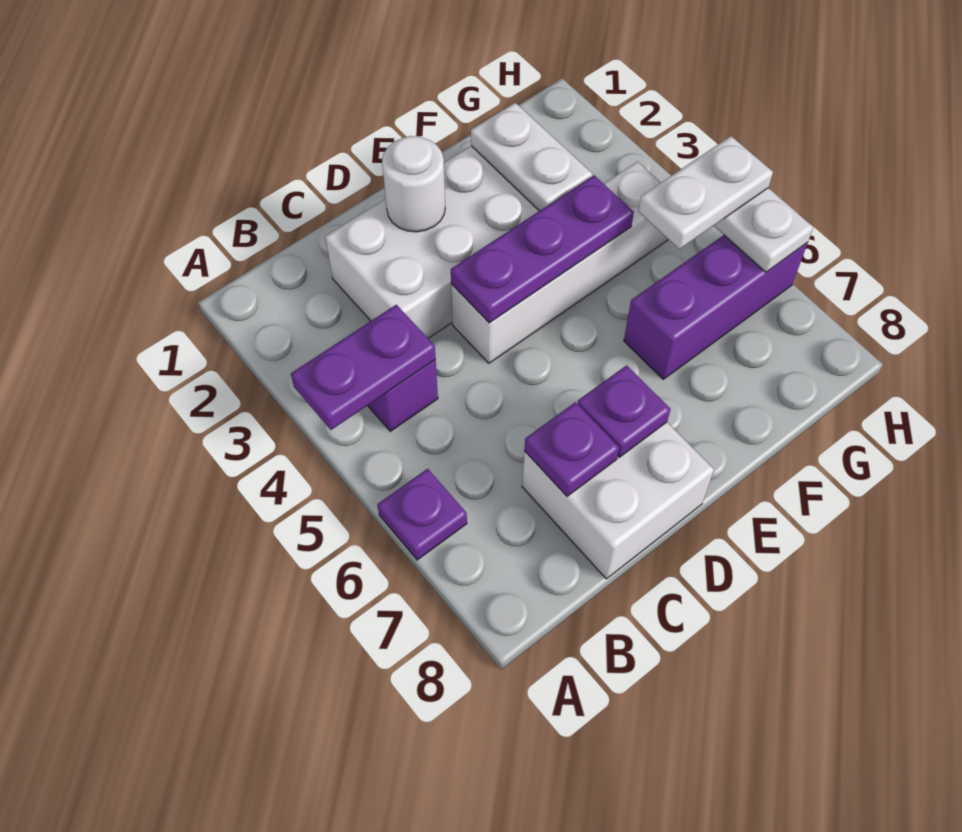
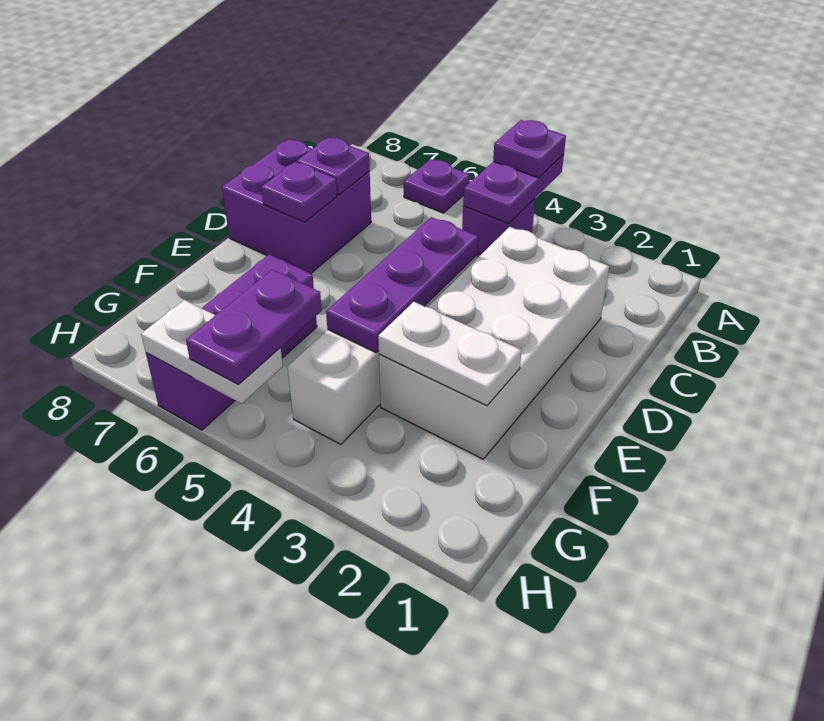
none -> purple 1x1 plate [493,120,566,178]
white 2x2 brick [522,422,714,579] -> purple 2x2 brick [222,139,371,273]
white 1x1 round brick [382,136,445,232] -> none
white 1x2 plate [638,136,773,249] -> purple 1x2 plate [186,270,322,384]

